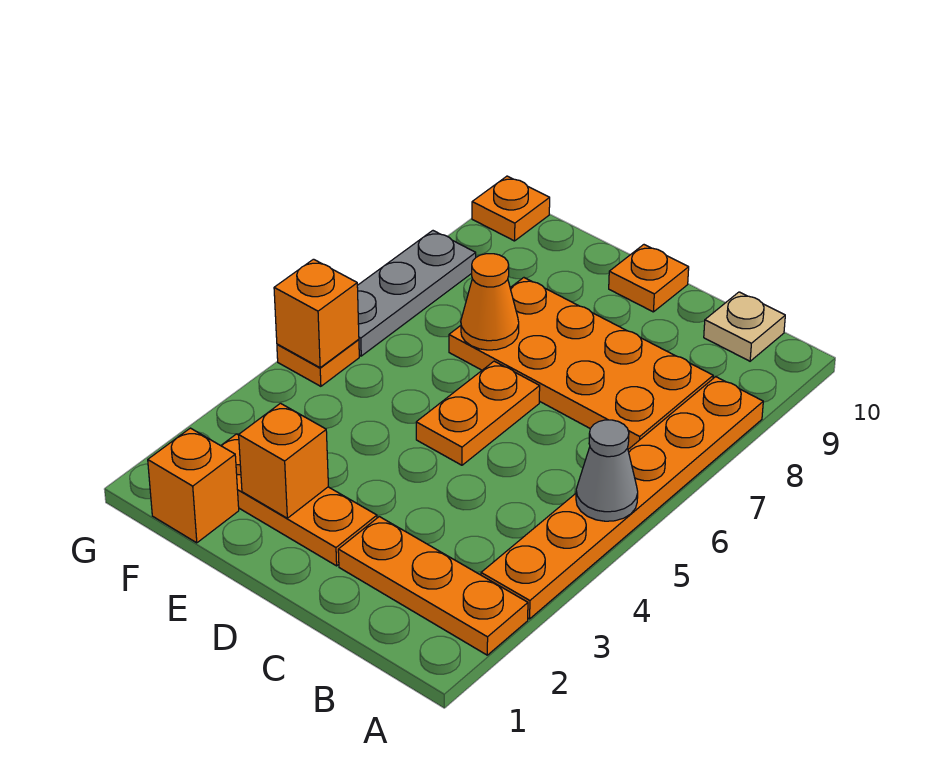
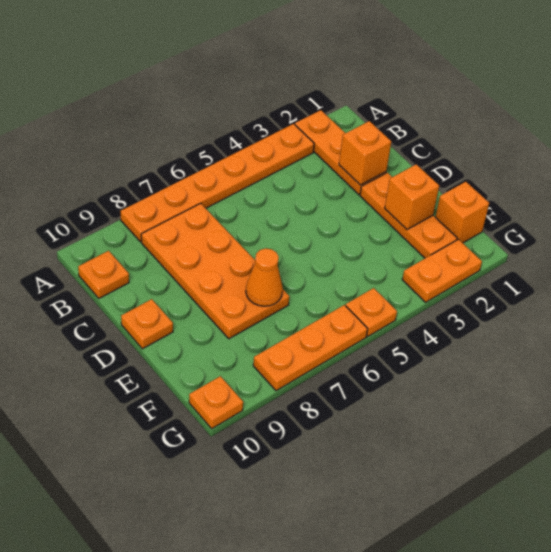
grey 1x1 cone [576,420,638,521] -> none
tan 1x1 plate [704,292,785,361] -> orange 1x1 plate [78,251,129,298]
orange 1x2 plate [416,361,540,465] -> orange 1x2 plate moved to [402,239,482,302]
orange 1x1 brick [274,259,359,368] -> orange 1x1 brick moved to [339,121,391,185]
grey 1x3 plate [357,231,476,356] -> orange 1x3 plate [253,305,368,391]

